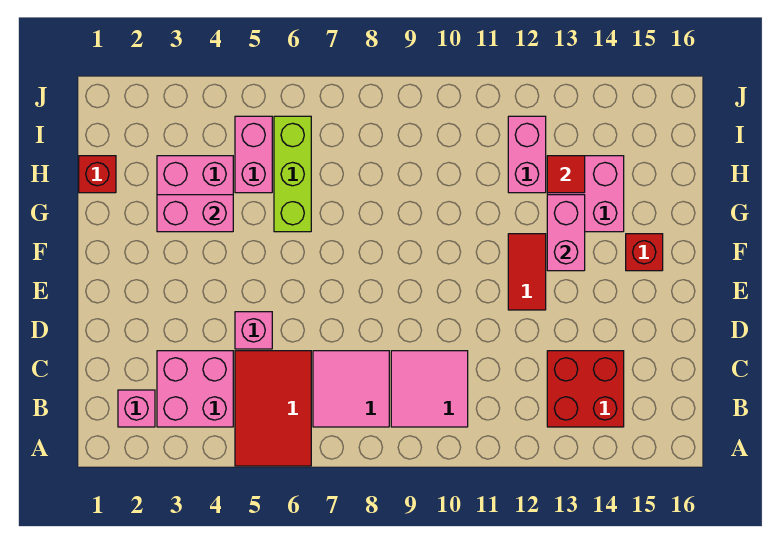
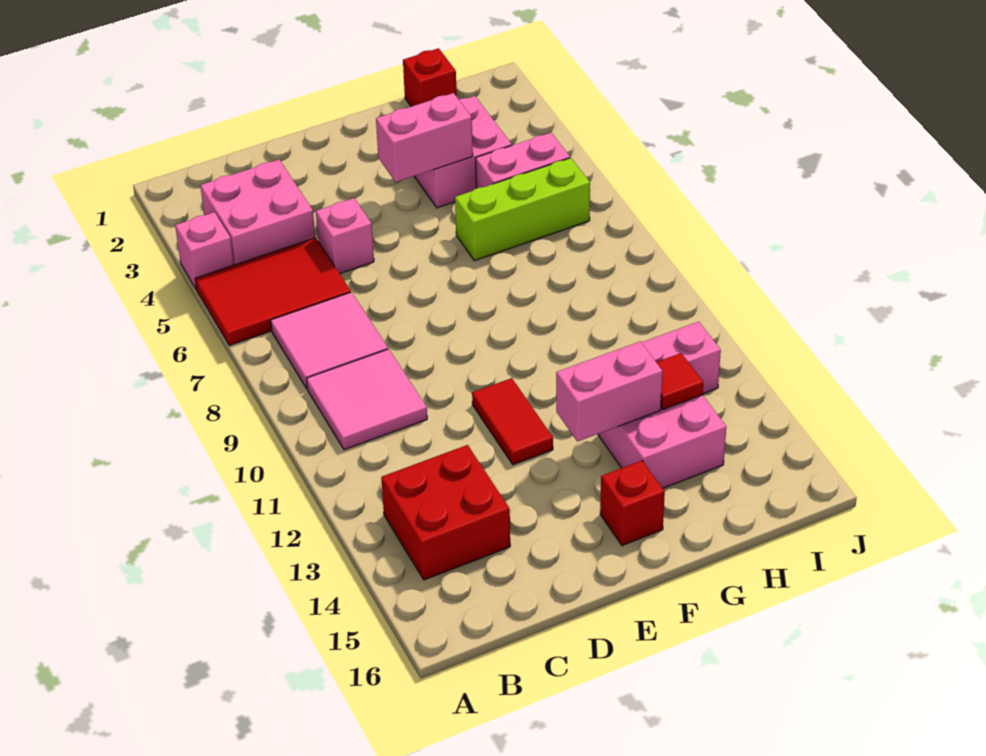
pink 1x1 brick [118,390,155,427] -> pink 1x1 brick moved to [175,212,234,288]
red 1x2 tile [508,234,546,310] -> red 1x2 tile turned to [472,378,553,465]
pink 1x2 brick [157,195,233,232] -> pink 1x2 brick turned to [376,93,473,182]

